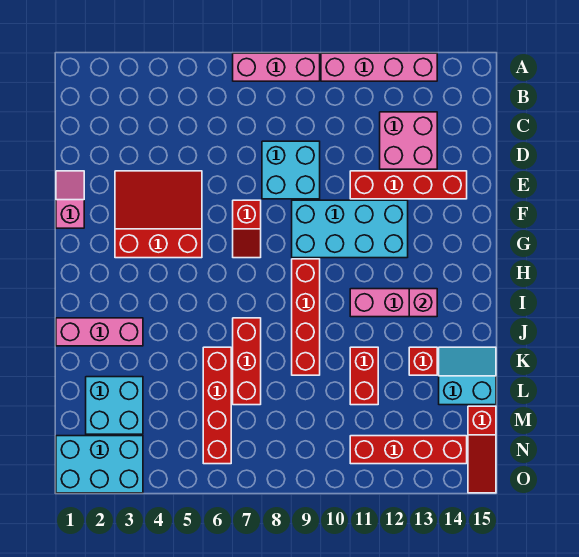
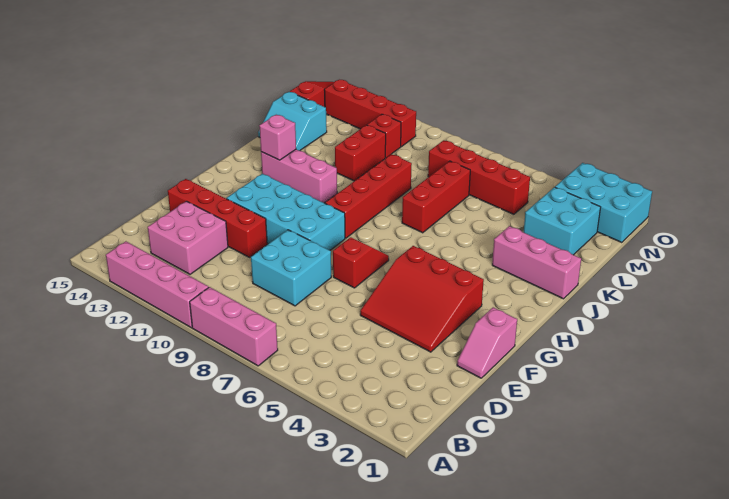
red 1x4 brick [203,347,231,464] -> red 1x4 brick turned to [428,140,530,214]
red 1x1 brick [409,347,437,375] -> red 1x1 brick moved to [367,114,401,158]

